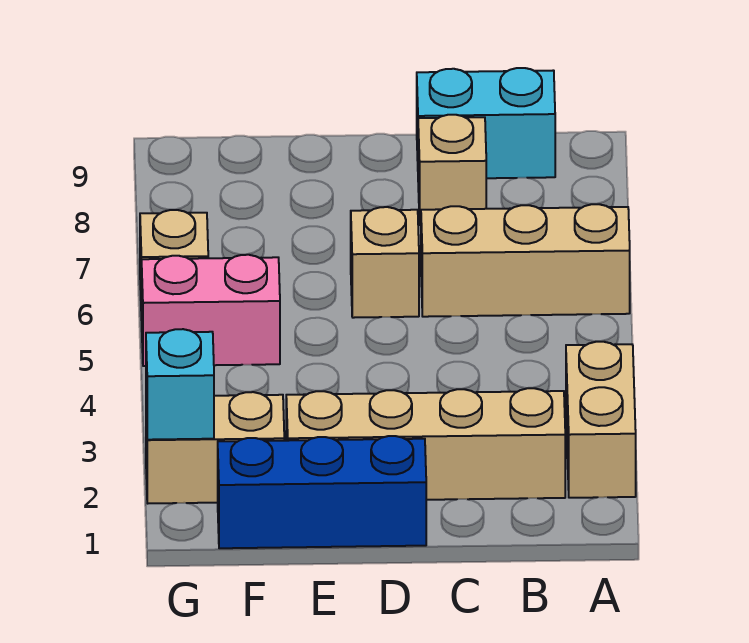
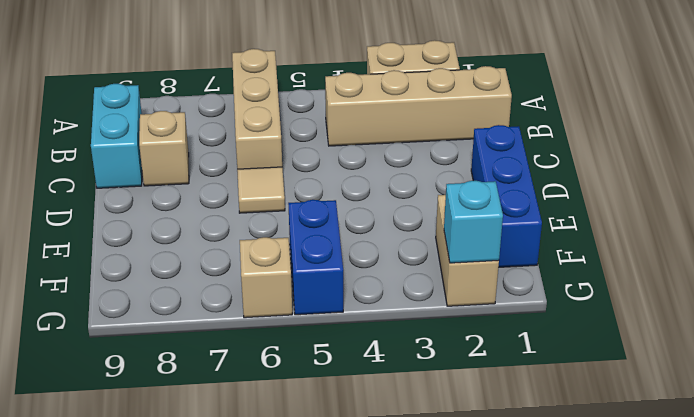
tan 1x4 brick [286,388,565,500] -> tan 1x4 brick turned to [325,66,512,146]
tan 1x1 brick [351,207,419,318] -> tan 1x1 tile [237,167,285,213]
pink 1x2 brick [142,255,280,366] -> blue 1x2 brick [288,200,343,315]

